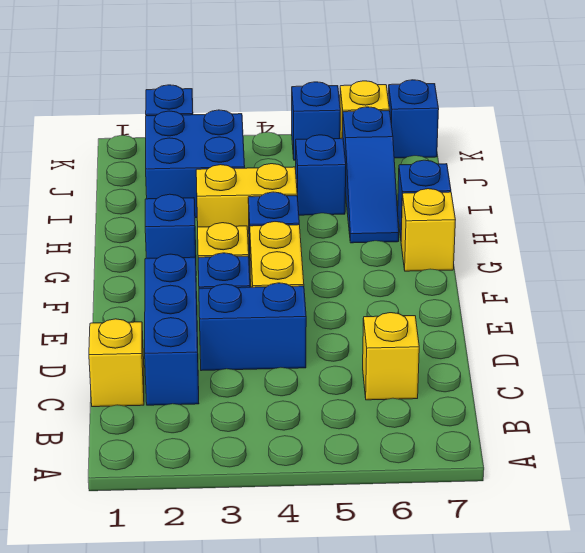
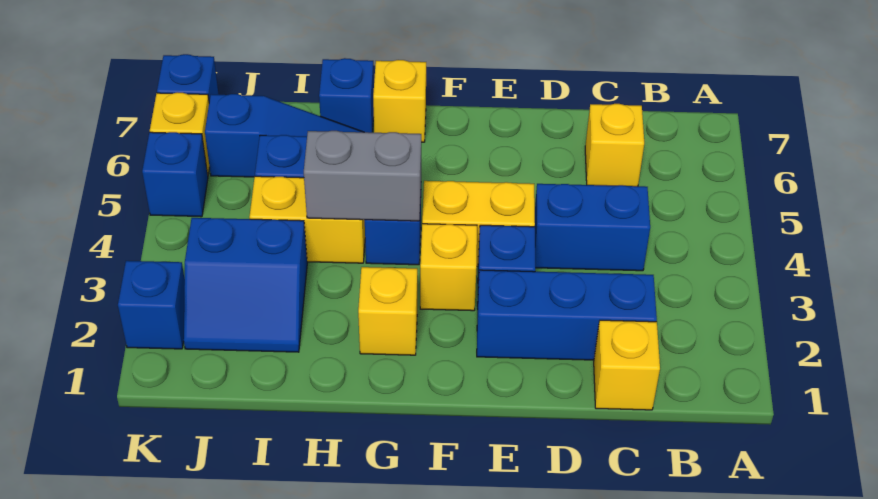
blue 1x2 brick [199,283,306,371] -> blue 1x2 brick turned to [535,184,650,271]
blue 1x1 brick [145,194,196,258] -> yellow 1x1 brick [358,267,417,355]
none -> grey 1x2 brick [304,131,421,221]
yellow 1x2 brick [196,164,297,245] -> yellow 1x2 brick turned to [249,176,365,263]
blue 2x2 brick [146,110,245,218] -> blue 2x2 slope [184,218,307,352]

